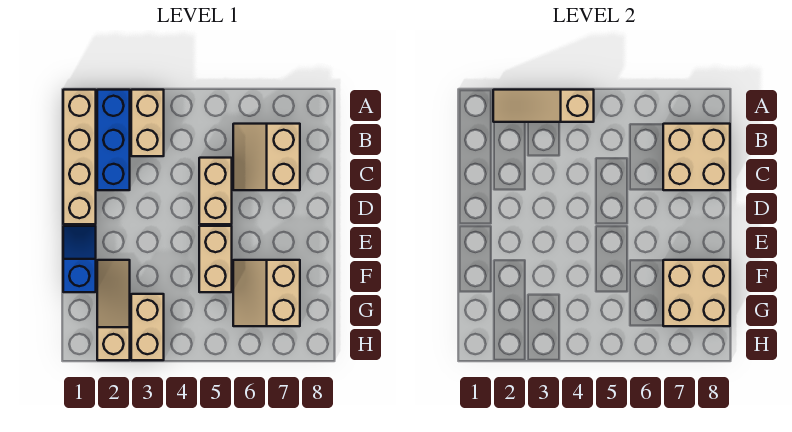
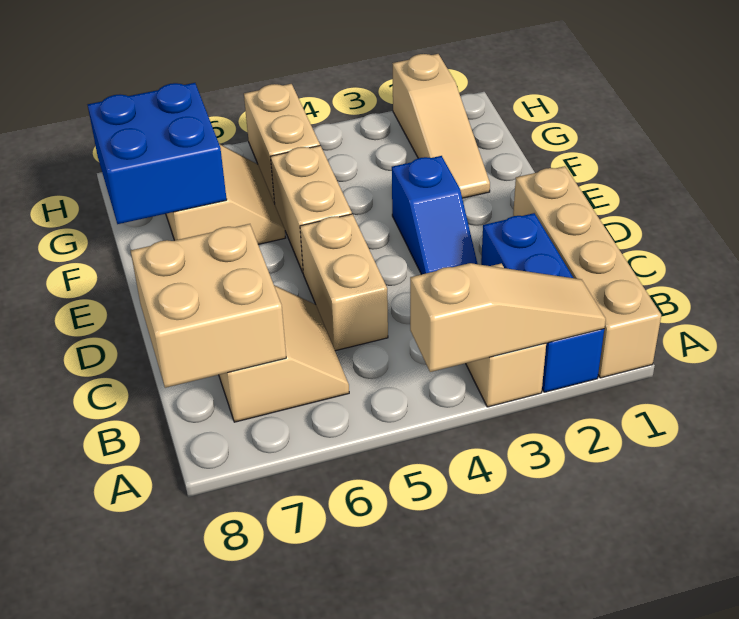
blue 1x2 slope [63,226,96,292] -> blue 1x2 slope moved to [392,156,477,274]
tan 2x2 brick [663,260,730,326] -> blue 2x2 brick [88,83,227,224]
tan 1x2 brick [131,294,164,360] -> tan 1x2 brick moved to [244,84,320,204]

